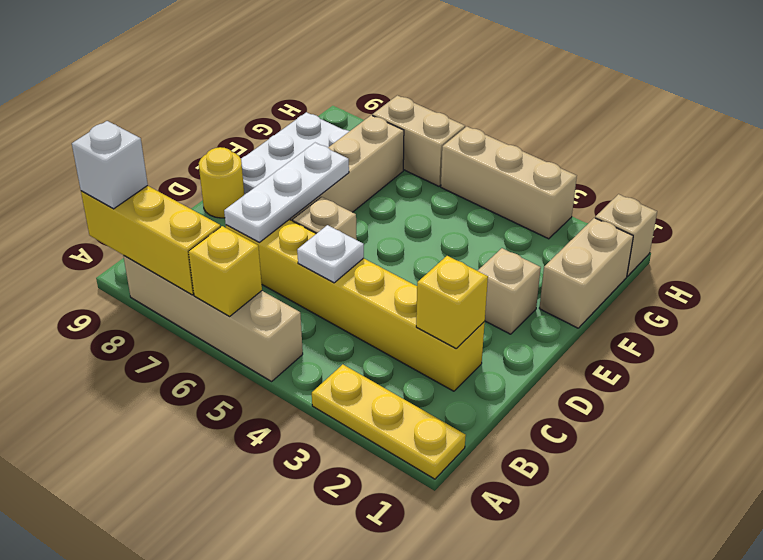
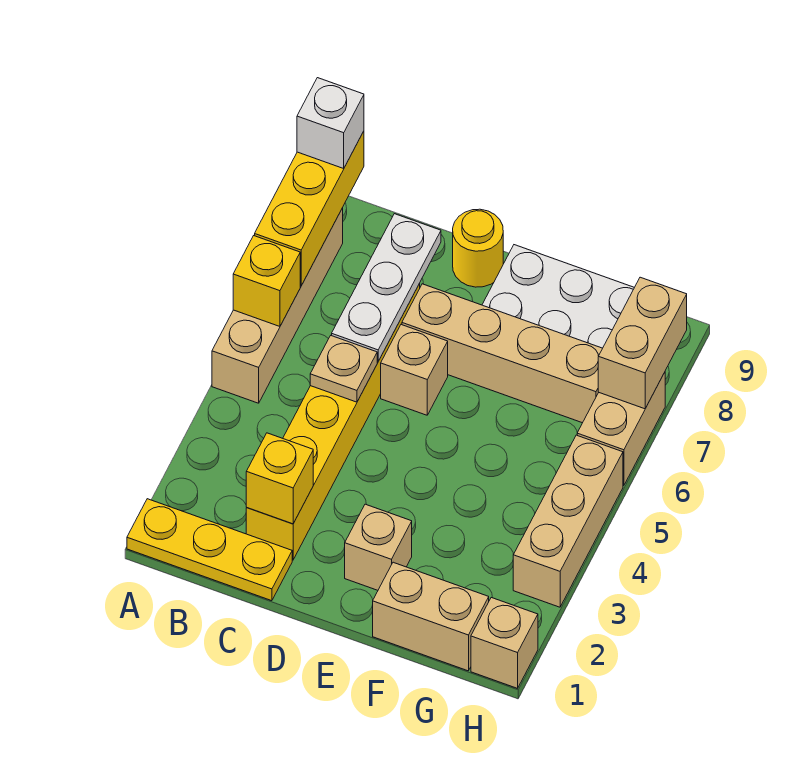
yellow 1x3 plate [312,364,466,479] -> yellow 1x3 plate turned to [127,499,292,601]
white 1x1 plate [297,225,364,283] -> tan 1x1 plate [310,336,377,402]
white 1x3 plate [224,143,349,242] -> white 1x3 plate turned to [332,214,441,361]
none -> tan 1x2 brick [598,277,687,409]

